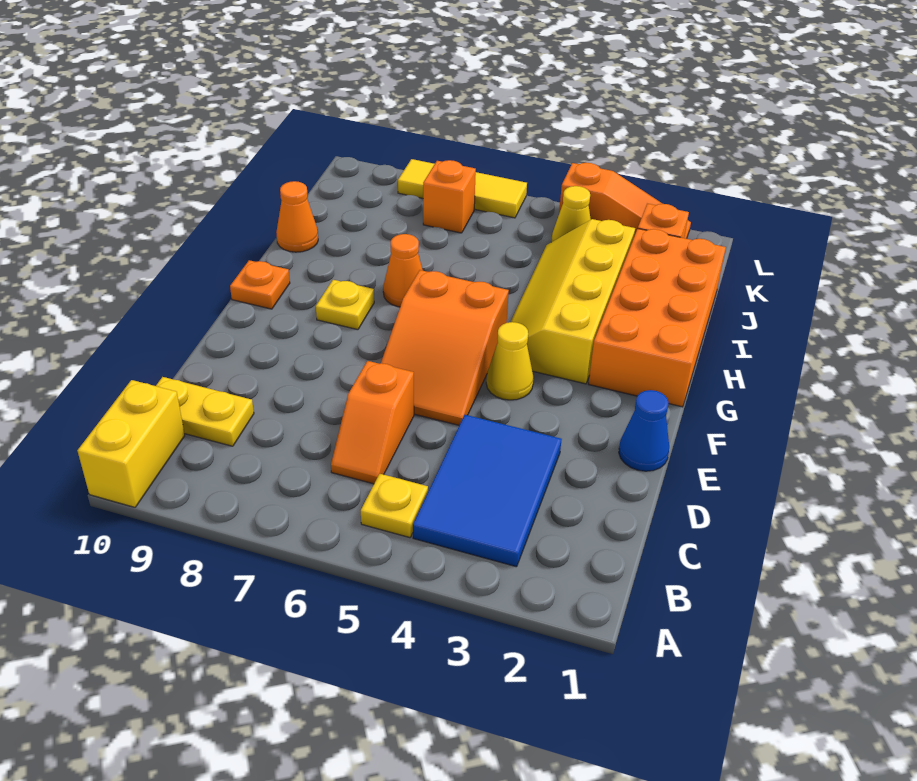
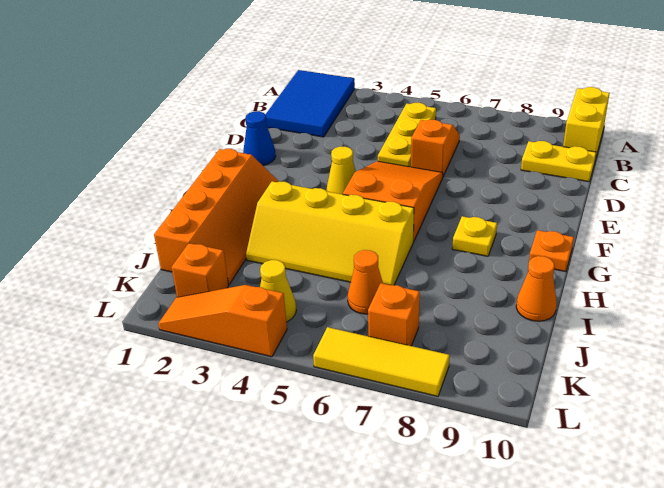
blue 2x3 tile [413,415,562,567] -> blue 2x3 tile moved to [265,70,355,137]
yellow 1x1 plate [361,474,428,538] -> yellow 1x3 plate [378,103,436,167]
orange 2x4 brick [589,229,726,407] -> orange 2x4 slope [154,149,279,285]
yellow 2x4 slope [511,219,635,384] -> yellow 2x4 slope turned to [246,181,414,285]
orange 1x1 cone [383,234,423,307] -> orange 1x1 cone moved to [348,250,383,314]

